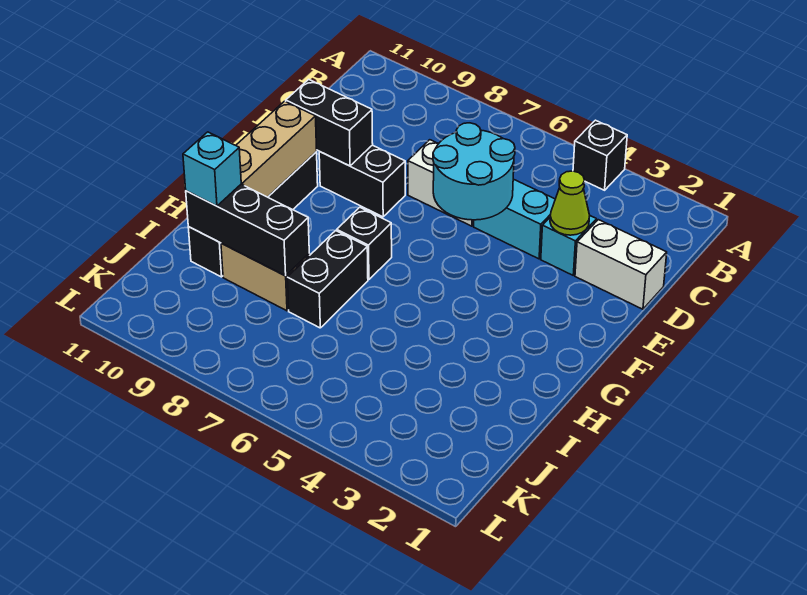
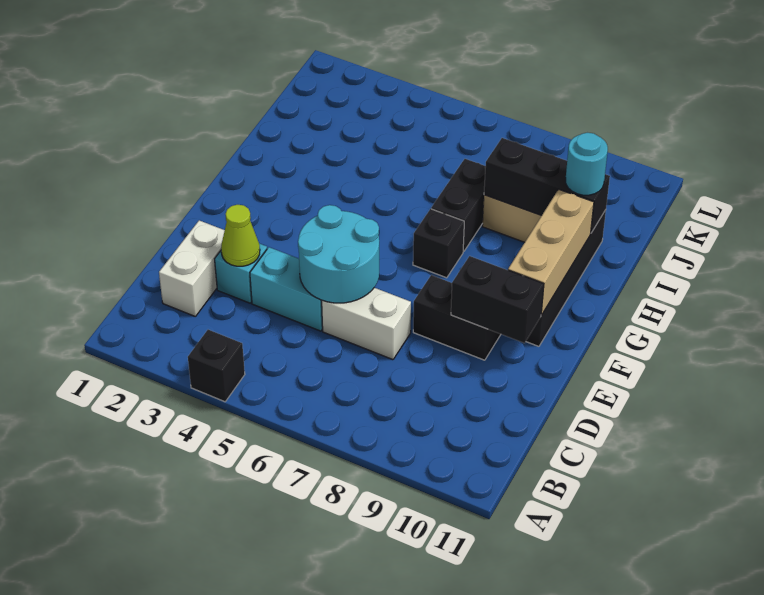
white 1x2 brick [575,220,667,309] -> white 1x2 brick turned to [159,220,225,316]
cyan 1x1 brick [183,132,241,206] -> cyan 1x1 round brick [566,133,608,195]

